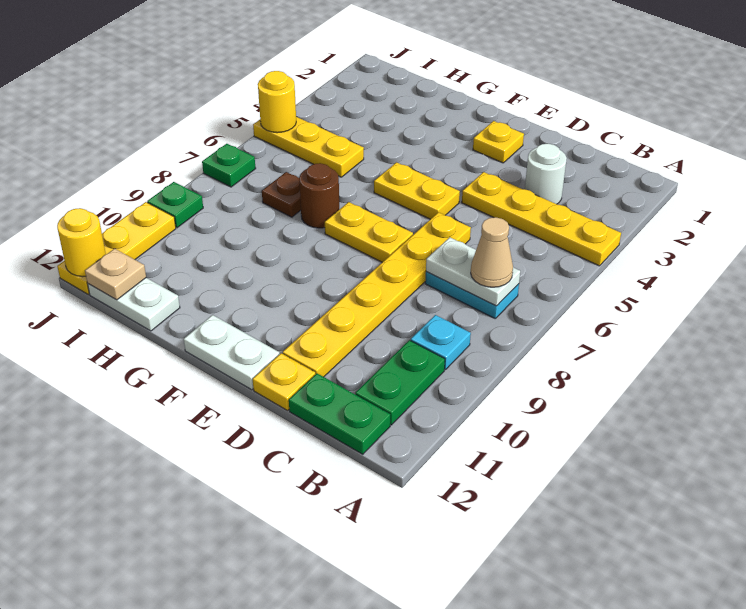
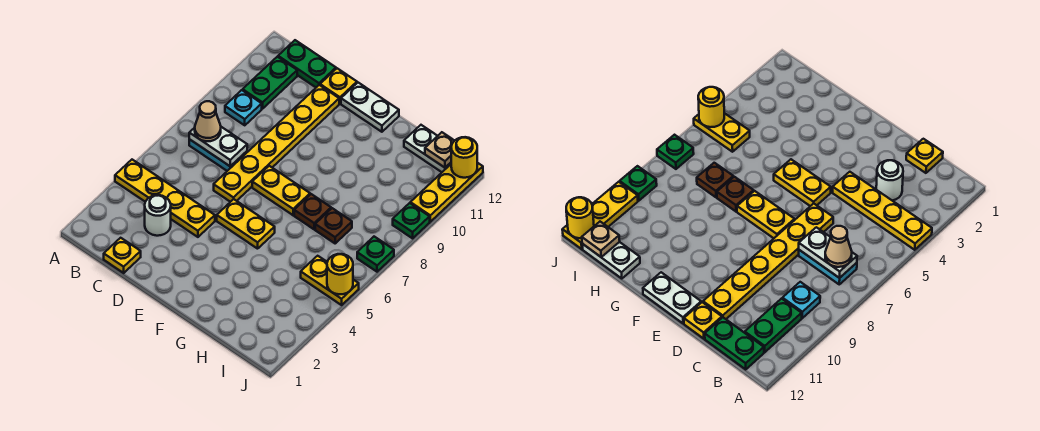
yellow 1x1 plate [473,121,524,163] -> yellow 1x1 plate moved to [104,238,141,273]
brown 1x1 round brick [299,163,339,228] -> brown 1x1 plate [294,194,331,229]
yellow 1x3 plate [253,117,364,177] -> yellow 1x2 plate [301,256,359,305]

